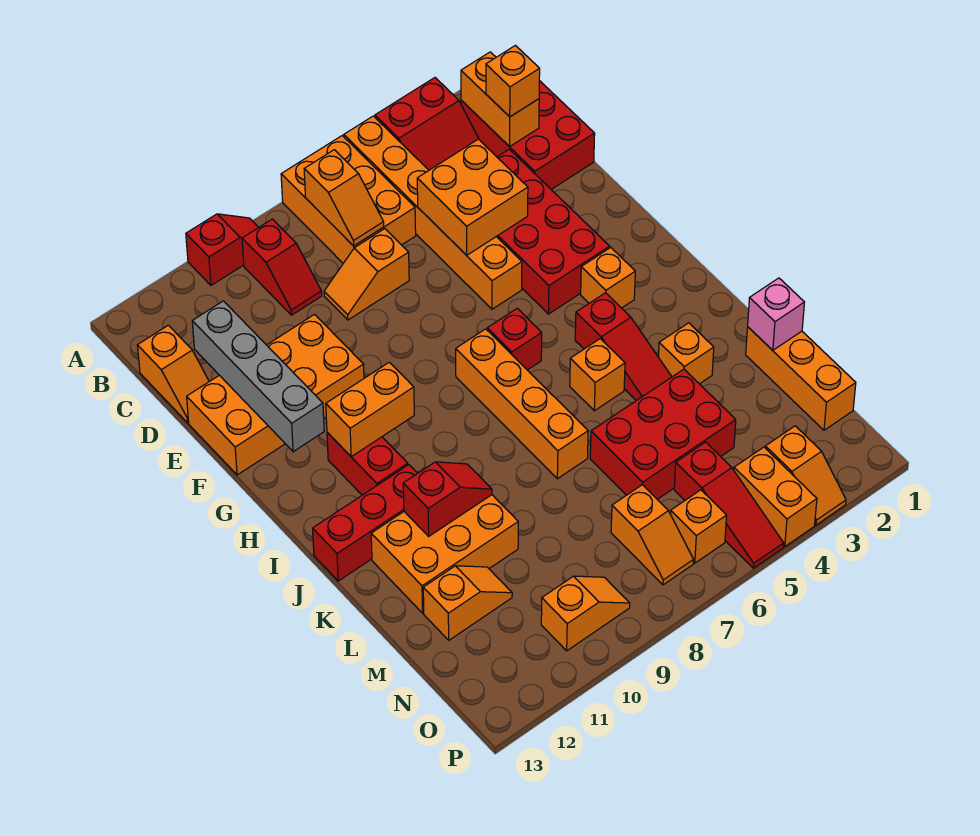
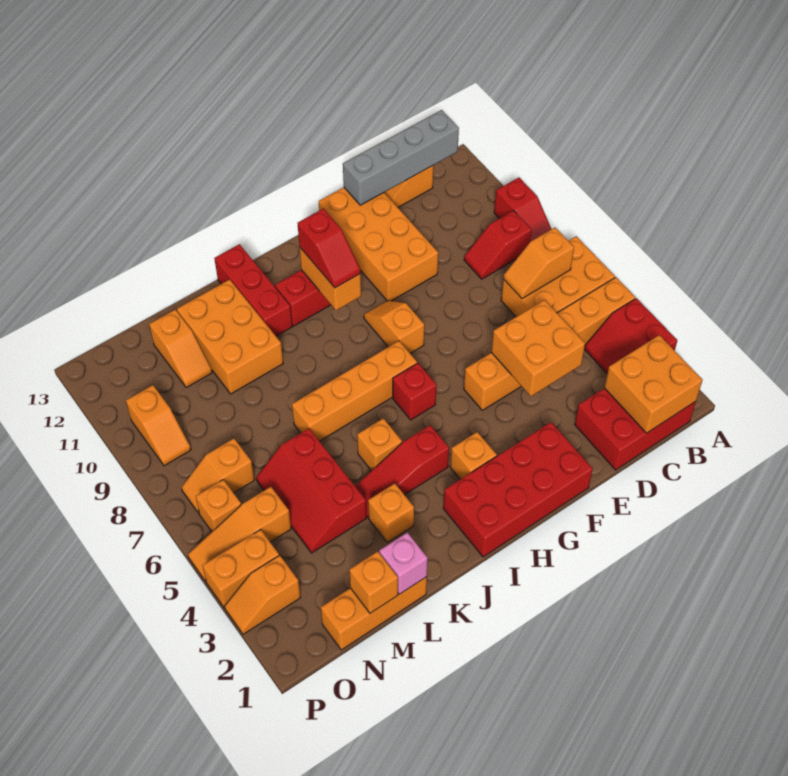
orange 1x2 brick [461,52,539,147] -> orange 2x2 brick [605,335,703,433]
orange 1x1 brick [486,46,540,117] -> orange 1x1 brick moved to [349,551,398,613]
red 2x4 brick [497,149,610,314] -> red 2x4 brick moved to [443,422,593,557]
orange 1x2 slope [324,229,409,320] -> orange 1x2 slope moved to [364,300,424,353]
grey 1x4 brick [192,301,324,452] -> grey 1x4 brick moved to [343,110,459,205]
red 1x2 slope [403,462,492,536] -> red 1x2 slope moved to [298,209,360,288]
red 2x3 brick [590,369,736,499] -> red 2x3 slope [256,428,366,553]
red 1x3 slope [674,442,784,568] -> orange 1x3 slope [188,487,291,582]

